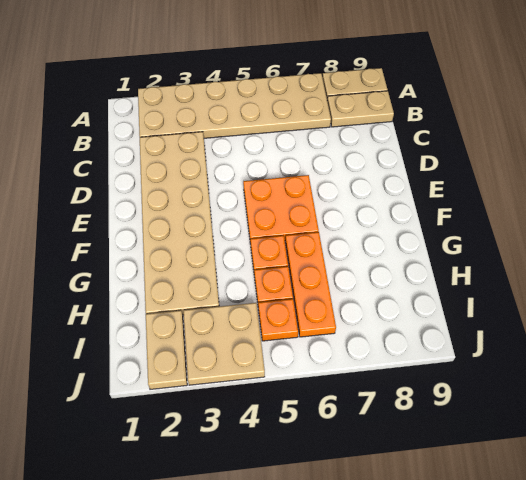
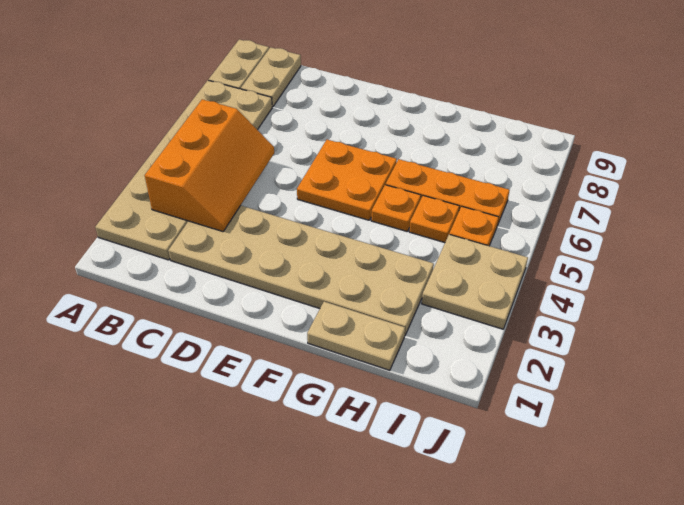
none -> orange 2x3 slope [145,99,274,232]
tan 1x2 plate [146,310,187,389] -> tan 1x2 plate moved to [307,302,405,370]

